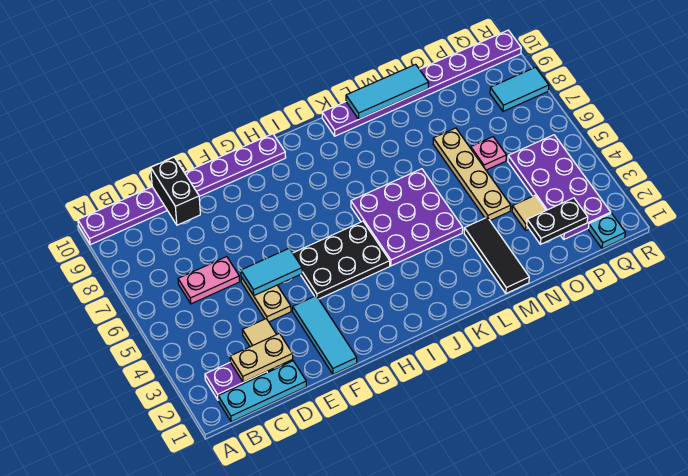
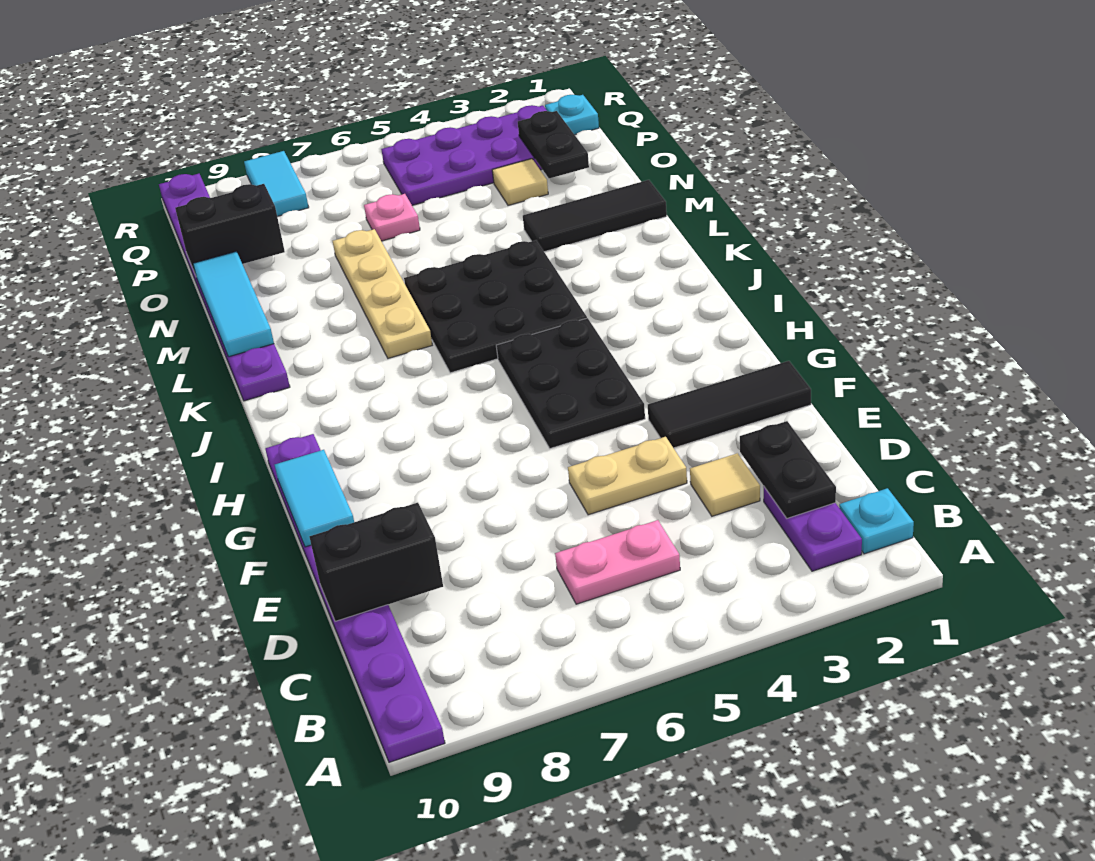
cyan 1x3 plate [218,361,306,422] -> cyan 1x1 plate [839,488,914,554]
tan 1x2 plate [230,333,293,382] -> black 1x2 plate [740,421,836,518]
pink 1x2 plate [178,257,240,304] -> pink 1x2 plate turned to [555,520,680,604]
cyan 1x2 tile [241,248,302,295] -> cyan 1x2 tile moved to [275,450,354,547]
cyan 1x3 tile [293,296,357,374] -> black 1x3 tile [648,361,811,448]
purple 3x3 plate [351,169,463,266] -> black 3x3 plate [404,240,587,373]
tan 1x4 plate [433,128,511,220] -> tan 1x4 plate turned to [333,229,432,358]
none -> black 1x2 brick [175,184,285,275]

